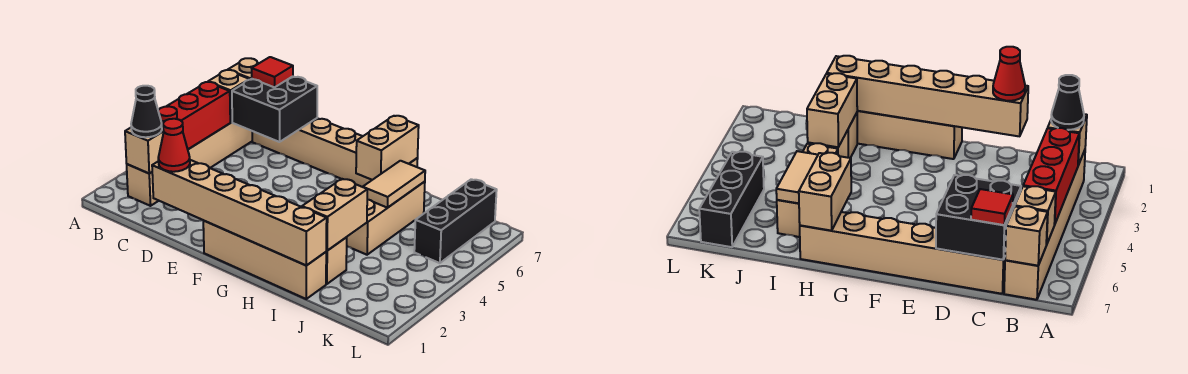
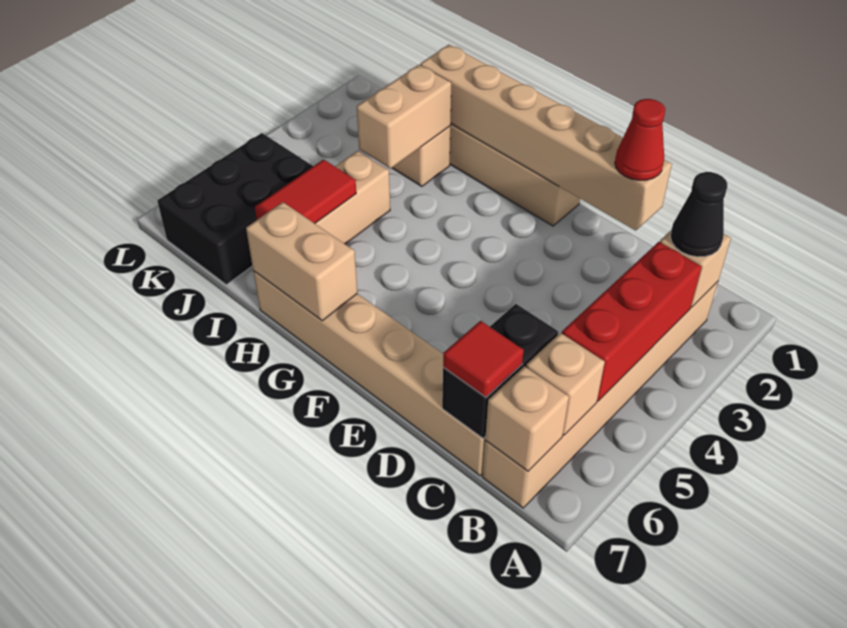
black 2x2 brick [232,76,317,142] -> black 1x2 brick [442,304,558,438]
tan 1x2 brick [356,116,419,180] -> tan 1x2 brick turned to [246,202,357,321]
tan 1x2 tile [363,161,425,208] -> red 1x2 tile [255,160,356,223]
black 1x3 brick [414,179,497,263] -> black 2x3 brick [157,133,313,285]

